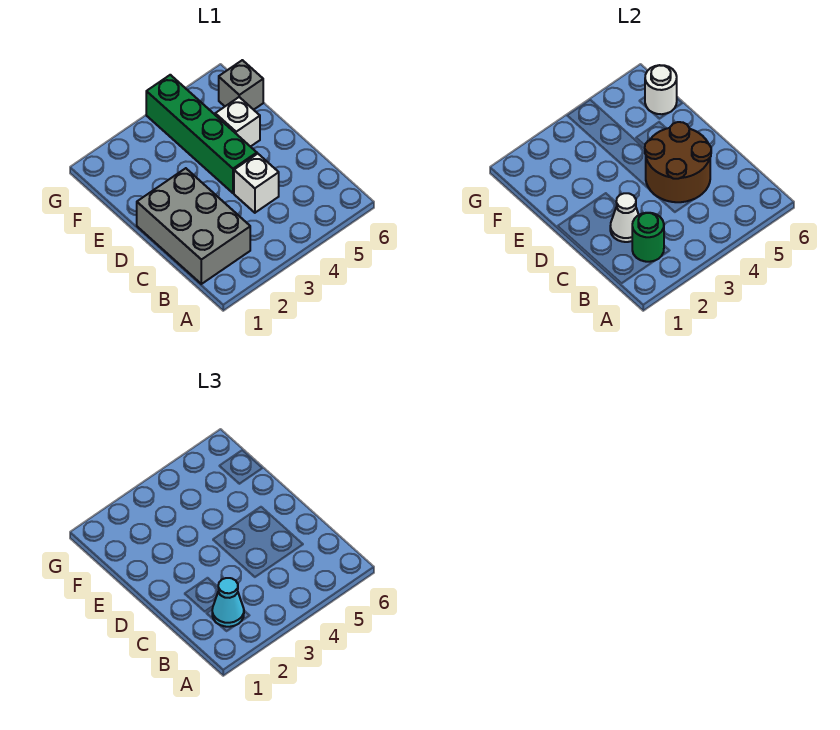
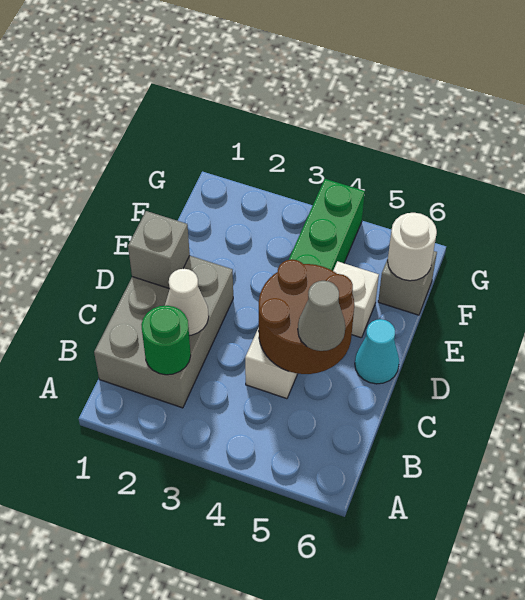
cyan 1x1 cone [212,578,244,627] -> cyan 1x1 cone moved to [355,319,399,384]
none -> grey 1x1 cone [298,281,345,351]
none -> grey 1x1 brick [128,211,190,288]

